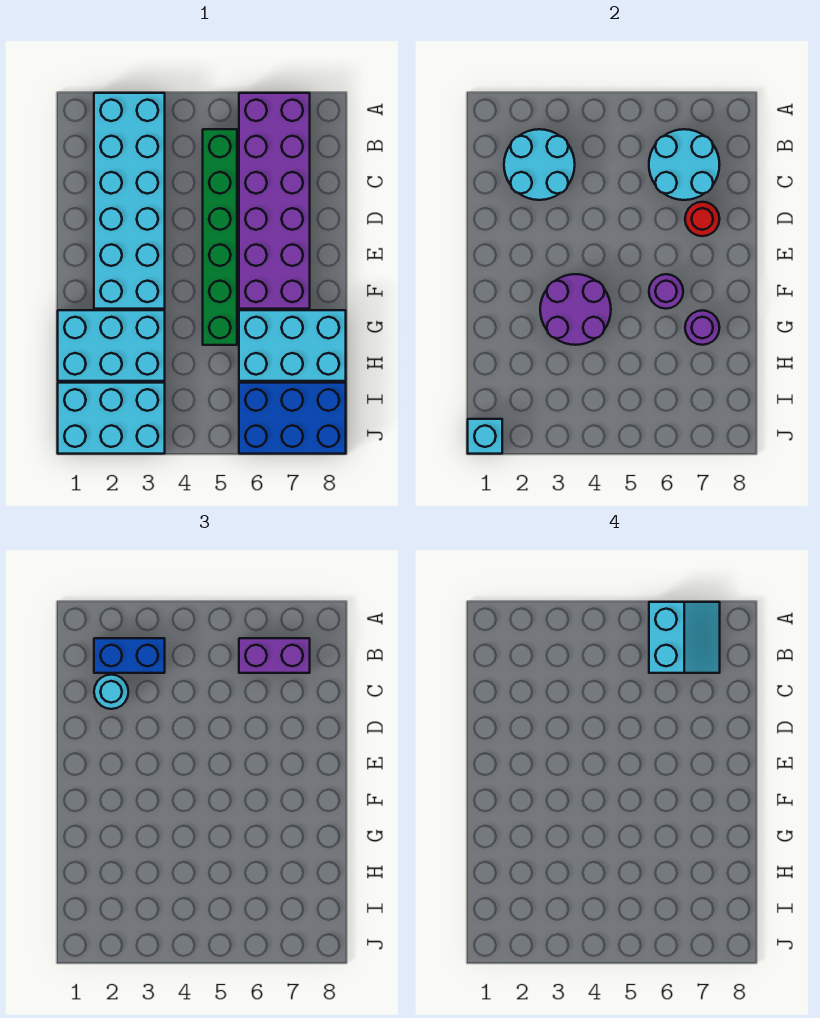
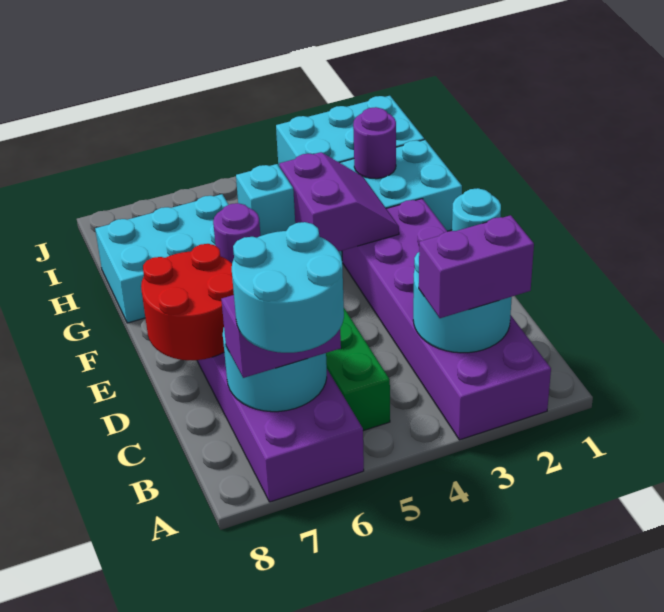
cyan 2x6 brick [94,93,165,309] -> purple 2x6 brick [342,199,551,440]
cyan 2x2 slope [649,602,720,673] -> cyan 2x2 round brick [232,222,344,353]
blue 1x2 brick [94,638,165,673] -> purple 1x2 brick [419,215,534,318]
red 1x1 round brick [685,202,719,236] -> red 2x2 round brick [141,244,234,360]
purple 2x2 round brick [540,274,611,345] -> purple 2x2 slope [279,152,399,252]
purple 1x1 round brick [685,310,720,345] -> purple 1x1 round brick moved to [353,107,396,179]
blue 2x3 brick [239,383,346,454] -> none
cyan 1x1 brick [468,419,502,454] -> cyan 1x1 brick moved to [236,164,295,236]

